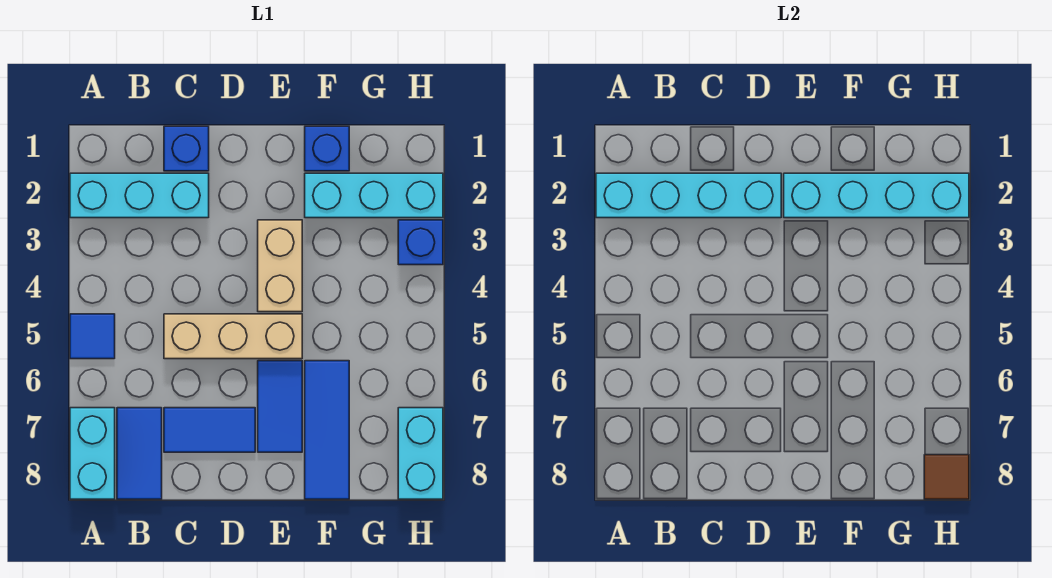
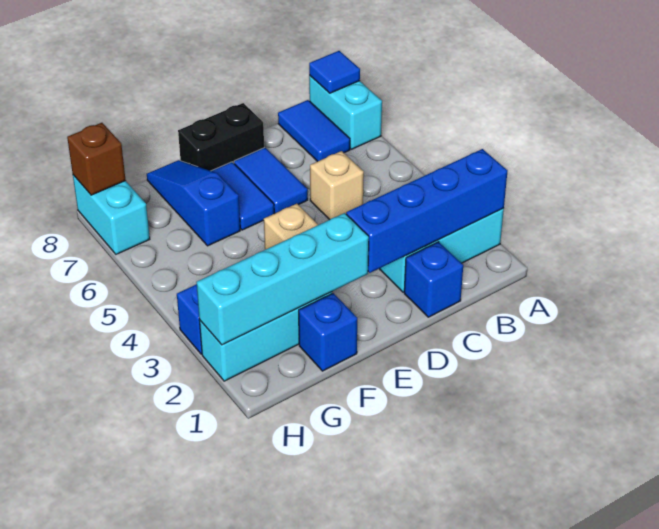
cyan 1x4 brick [596,173,781,218] -> blue 1x4 brick [346,149,507,273]
blue 1x1 tile [70,314,115,359] -> blue 1x1 tile moved to [309,51,360,93]
tan 1x3 brick [164,314,302,359] -> tan 1x1 brick [310,151,364,220]
blue 1x2 tile [164,408,255,452] -> blue 1x2 tile turned to [234,148,308,214]
none -> black 1x2 brick [178,103,264,171]
blue 1x3 tile [305,361,349,499] -> blue 1x3 slope [147,160,240,246]
brown 1x1 tile [924,455,969,499] -> brown 1x1 brick [67,123,126,195]

